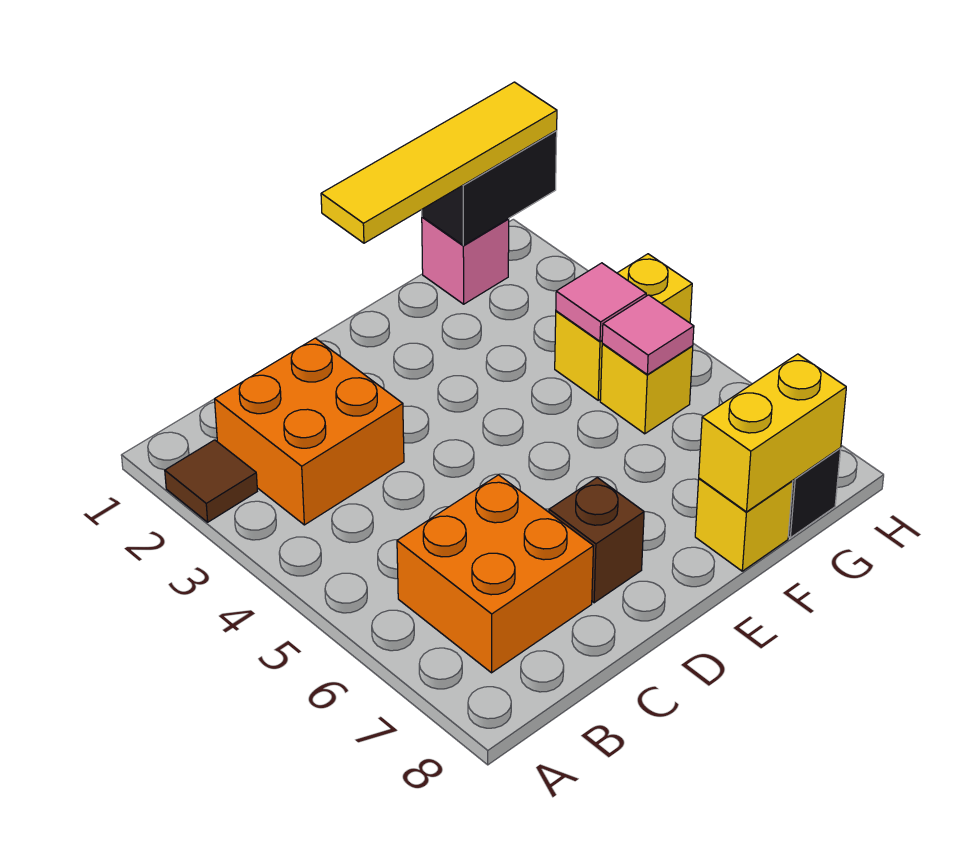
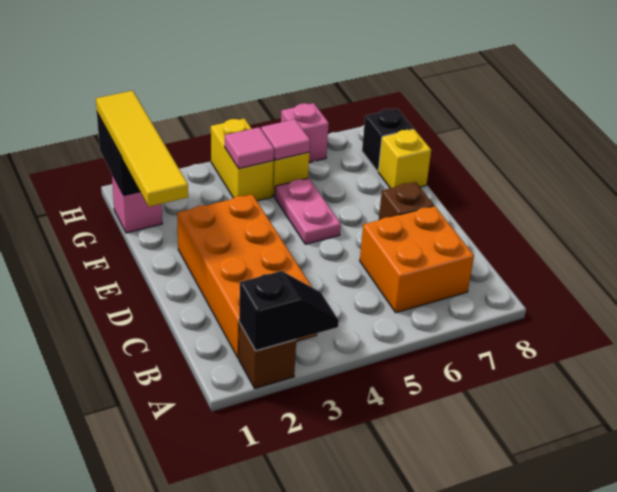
brown 1x1 tile [165,440,257,522] -> brown 1x1 brick [239,323,296,389]
none -> black 1x2 slope [239,271,339,351]
orange 2x2 brick [215,338,404,525] -> orange 2x4 brick [177,194,317,358]
none -> pink 1x2 plate [275,178,341,244]
yellow 1x2 brick [699,354,846,512] -> none
none -> pink 1x1 brick [281,103,329,163]

